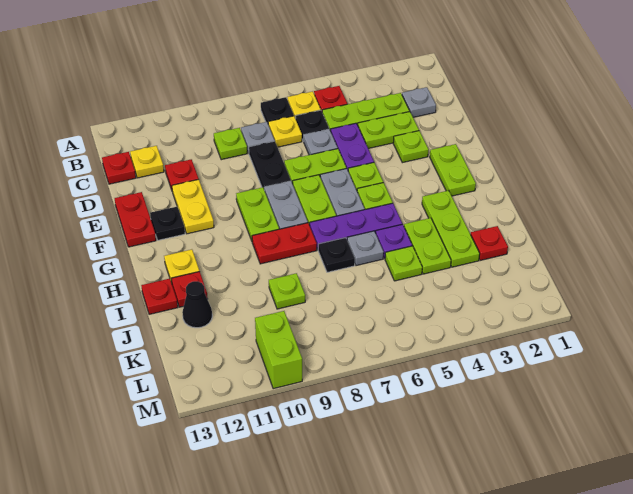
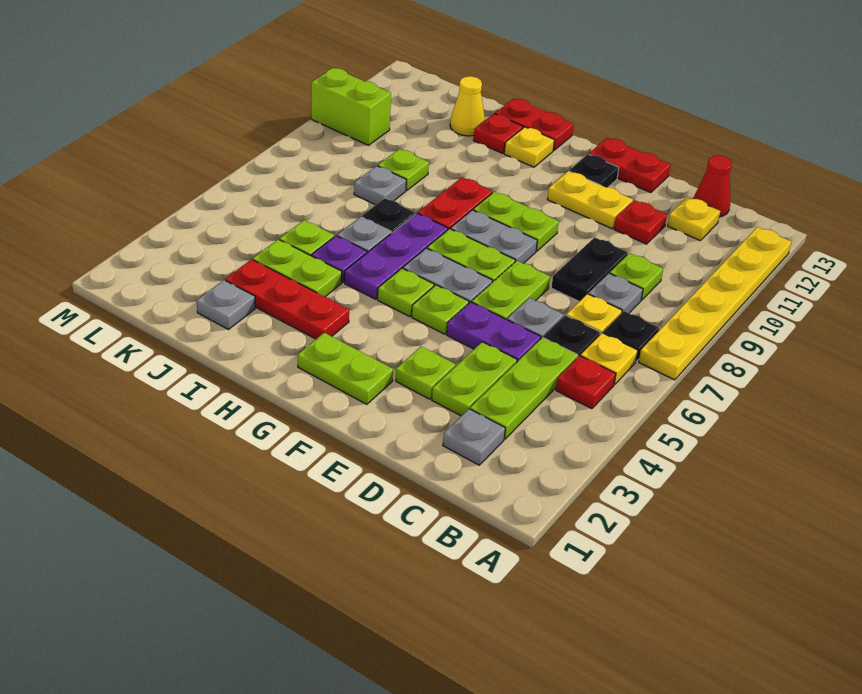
none -> yellow 1x6 plate [639,227,791,380]
red 1x1 plate [102,152,136,184] -> red 1x1 cone [694,155,732,217]
black 1x2 plate [249,141,291,190] -> black 1x2 plate turned to [551,237,628,302]
lime 1x3 plate [422,190,480,267] -> red 1x3 plate [225,259,349,339]
red 1x1 plate [141,279,178,314] -> red 1x2 plate [495,98,574,151]
red 1x1 plate [471,226,508,260] -> grey 1x1 plate [197,280,255,330]
none -> grey 1x1 plate [354,166,406,205]
black 1x1 cone [182,281,212,328] -> yellow 1x1 cone [450,76,485,136]

